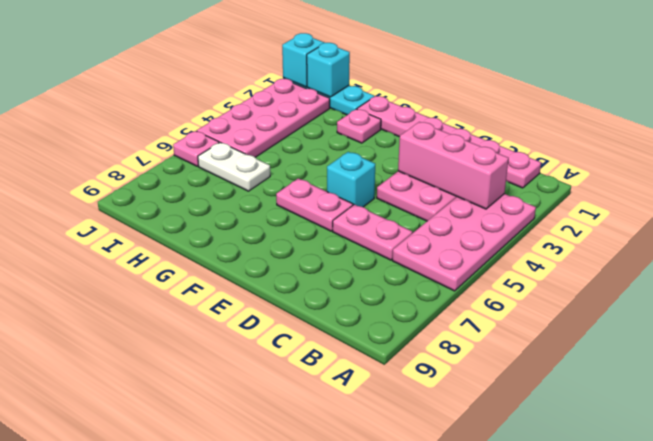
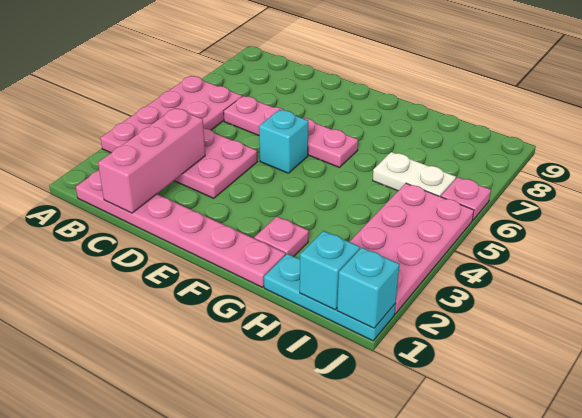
pink 1x3 brick [398,122,509,209] -> pink 1x3 brick turned to [98,108,205,213]

